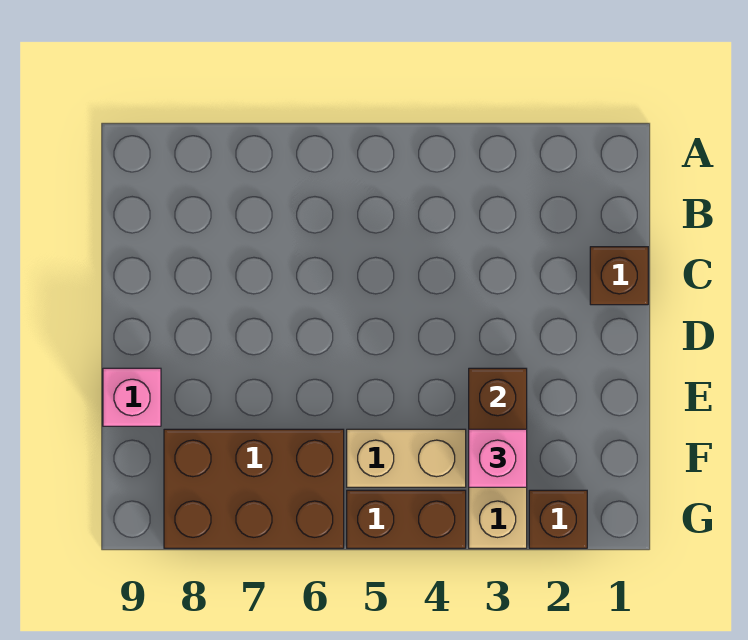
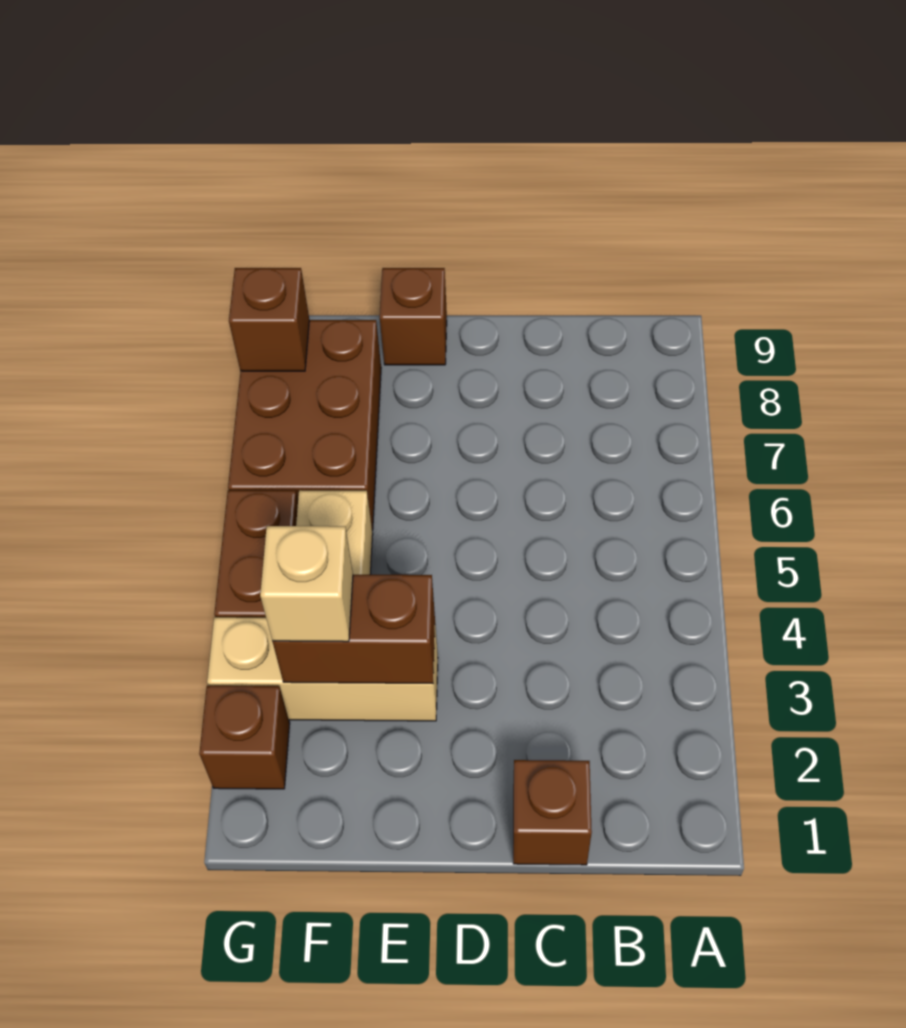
pink 1x1 brick [103,368,161,426] -> brown 1x1 brick [380,268,447,365]
pink 1x1 brick [469,429,527,487] -> tan 1x1 brick [260,526,353,642]
none -> brown 1x1 brick [229,268,309,371]

